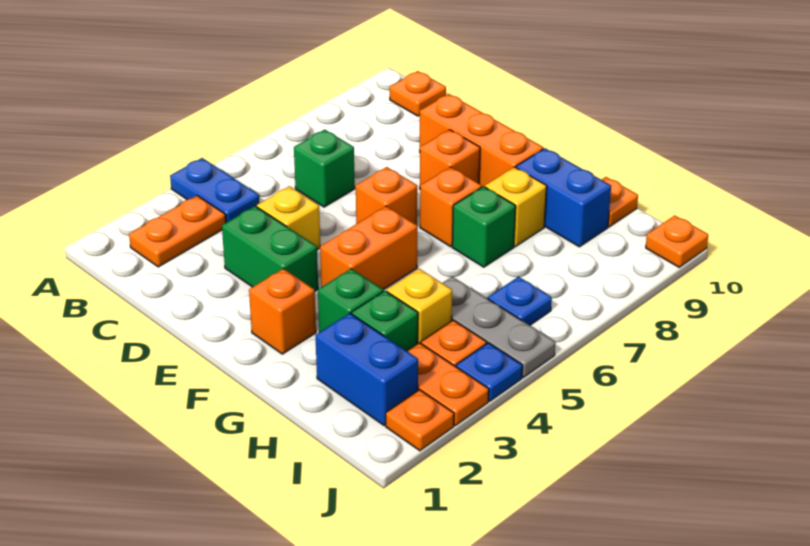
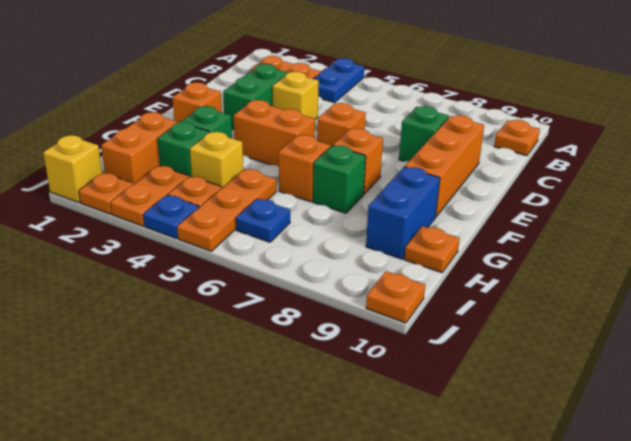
green 1x1 brick [294,129,355,207] -> green 1x1 brick moved to [399,106,449,161]
orange 1x1 brick [420,130,480,186] -> orange 1x1 brick moved to [279,135,330,202]
yellow 1x1 brick [485,167,547,247] -> yellow 1x1 brick moved to [43,135,102,203]
blue 1x2 brick [315,313,418,426] -> orange 1x2 brick [101,112,178,185]
grey 1x3 plate [443,277,555,377] -> orange 1x3 plate [177,169,276,251]

